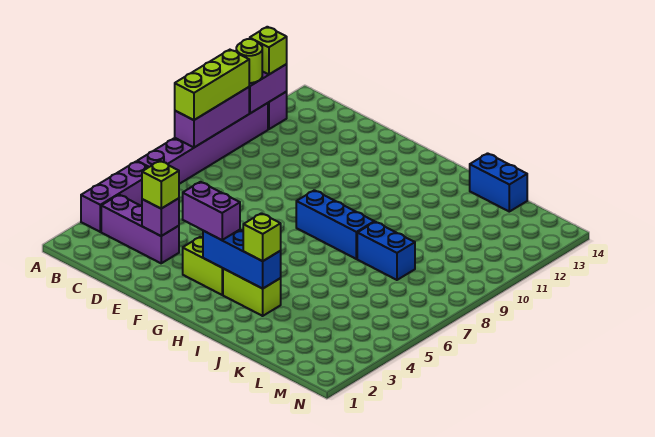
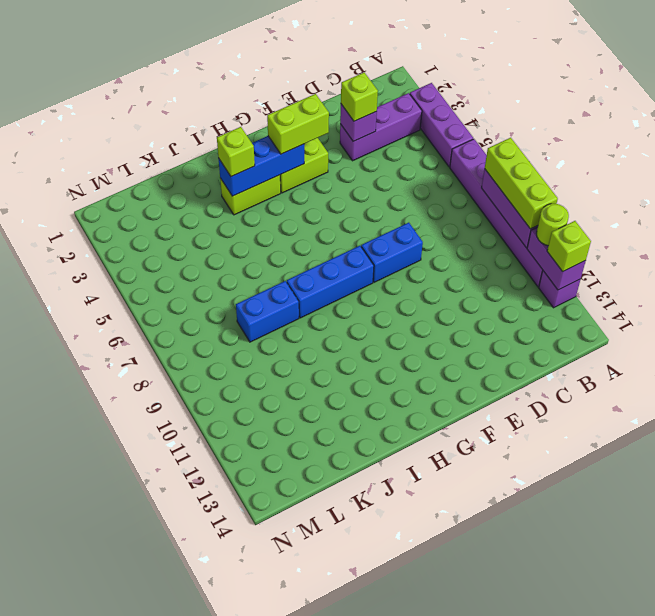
purple 1x2 brick [183,182,240,240] -> lime 1x2 brick [267,94,329,154]
blue 1x2 brick [470,153,527,212] -> blue 1x2 brick moved to [361,223,423,282]

